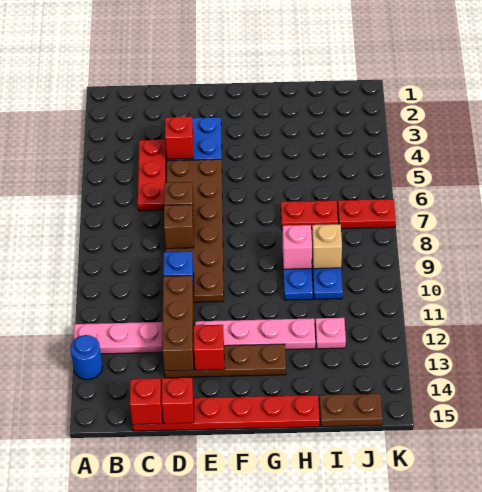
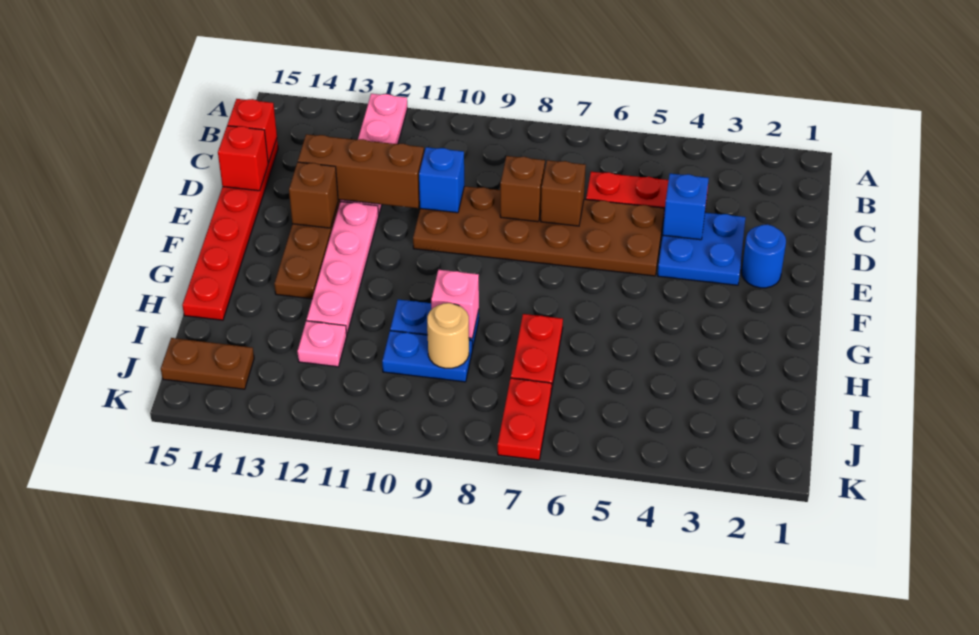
blue 1x1 round brick [70,335,103,380] -> blue 1x1 round brick moved to [742,224,786,288]
red 1x1 brick [165,117,193,159] -> blue 1x1 brick [663,174,709,240]
red 1x1 brick [194,325,224,370] -> brown 1x1 brick [289,162,338,228]
tan 1x1 brick [312,224,342,269] -> tan 1x1 round brick [427,303,469,368]
brown 1x2 plate [319,394,382,427] -> brown 1x2 plate turned to [161,338,254,389]

